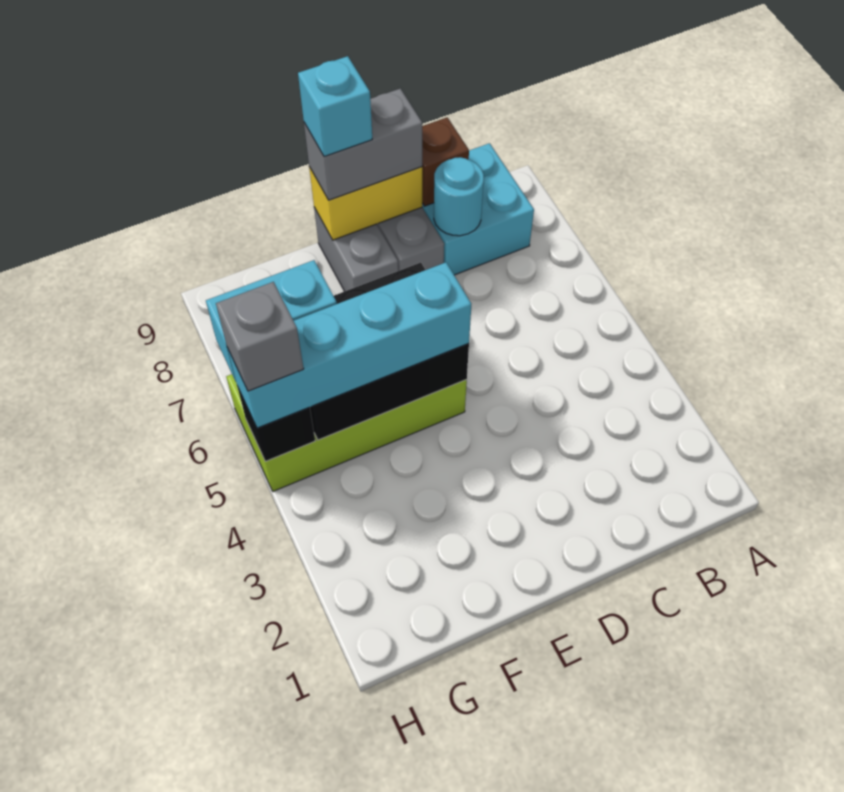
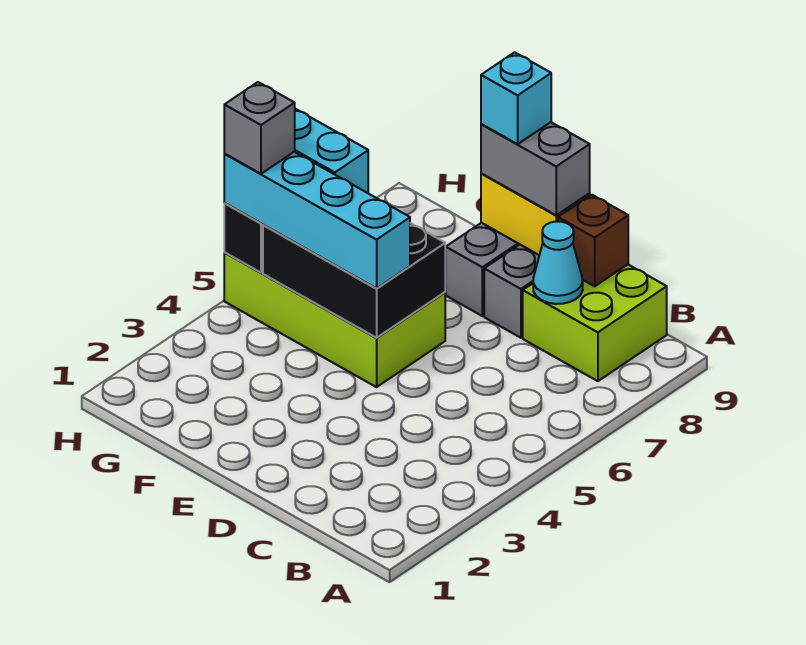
cyan 2x2 brick [422,143,534,275] -> lime 2x2 brick [523,265,667,381]
cyan 1x1 round brick [434,157,484,236] -> cyan 1x1 cone [533,222,583,304]

